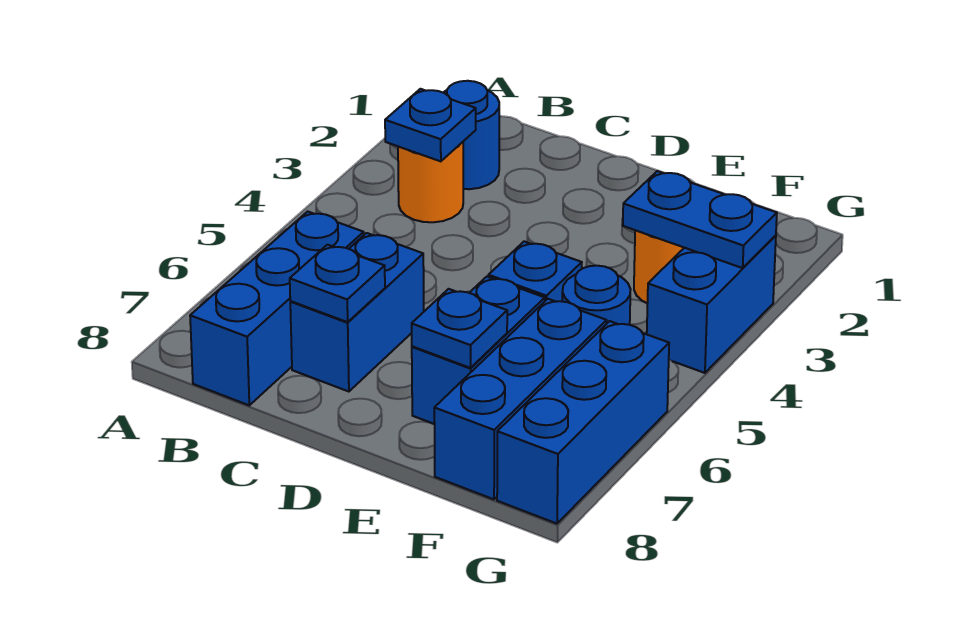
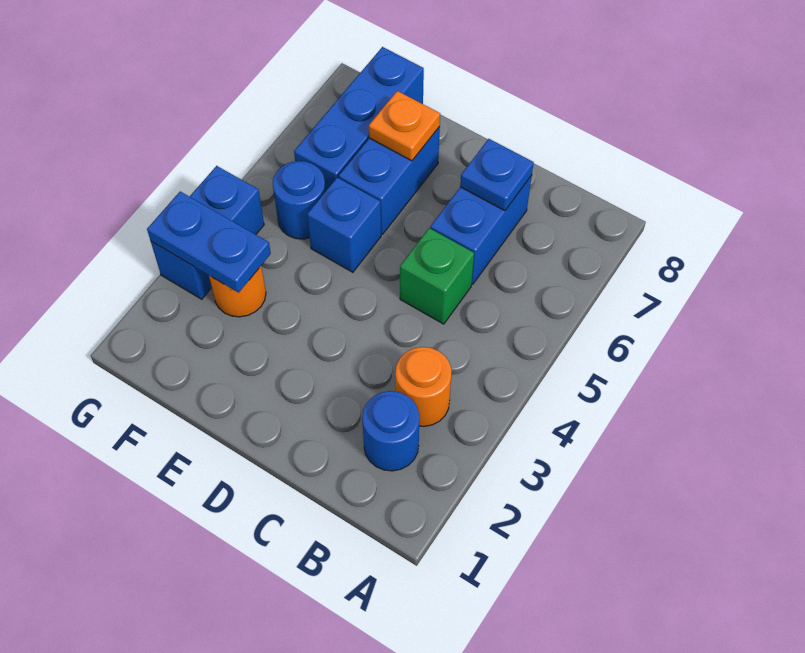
blue 1x1 plate [385,89,476,161] -> none
blue 1x3 brick [190,211,364,405] -> none
none -> green 1x1 brick [400,228,474,324]
blue 1x1 plate [412,289,507,368] -> orange 1x1 plate [369,91,440,161]
blue 1x3 brick [497,321,669,524] -> none

